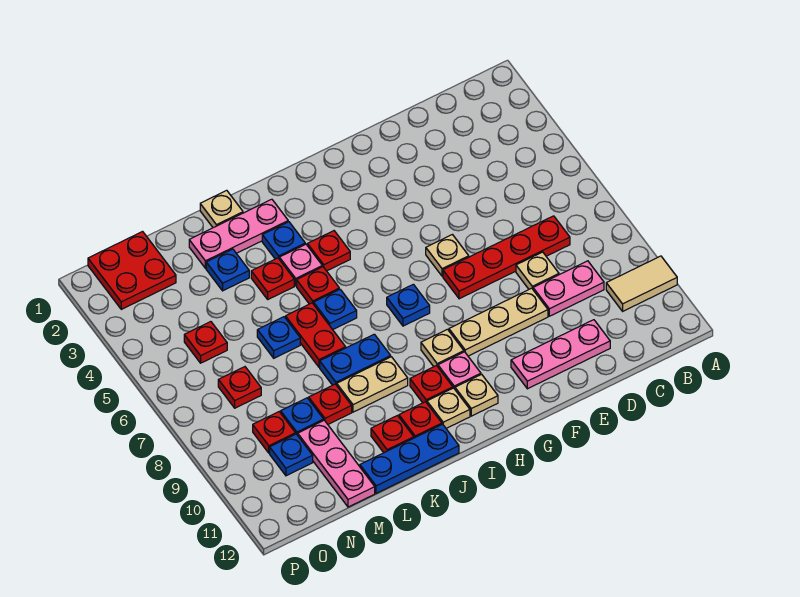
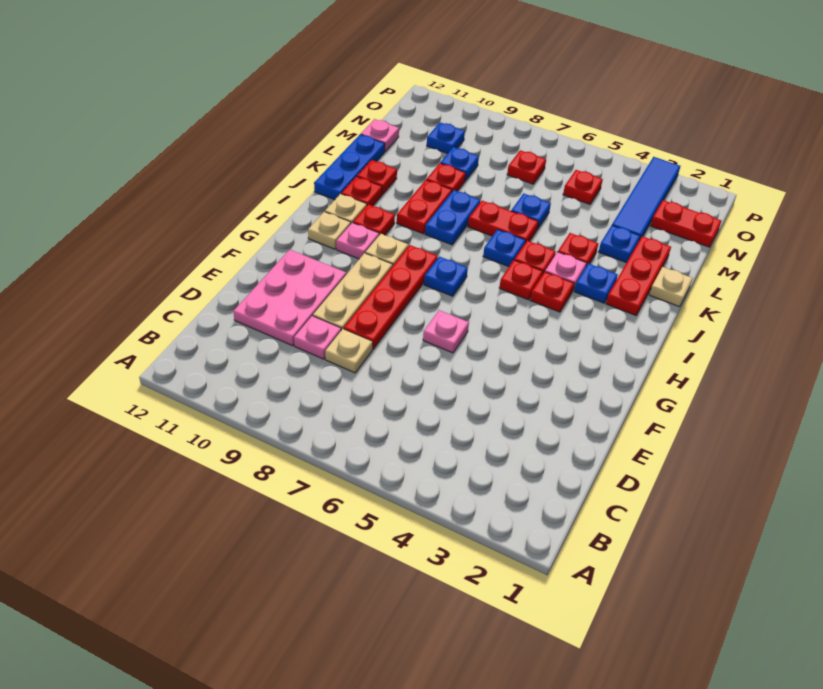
tan 1x2 tile [606,256,677,311] -> none
red 1x4 plate [443,216,570,299] -> red 1x4 plate moved to [344,245,438,349]
pink 1x2 plate [533,261,604,316] -> pink 1x1 plate [294,316,341,359]
pink 1x3 plate [511,320,610,389] -> pink 2x3 plate [233,250,346,346]
tan 1x1 plate [426,235,469,276] -> pink 1x1 plate [423,310,469,353]
pink 1x3 plate [189,199,288,268] -> red 1x3 plate [606,236,671,315]
tan 1x2 plate [337,357,408,412] -> red 1x2 plate [397,180,452,234]
none -> blue 1x4 tile [612,157,680,240]
pink 1x3 plate [298,420,375,507] -> pink 1x1 plate [361,119,399,152]
red 2x2 plate [88,232,176,309] -> red 1x2 plate [651,200,721,247]
red 1x1 plate [253,412,296,453] -> red 1x1 plate moved to [499,260,543,300]

